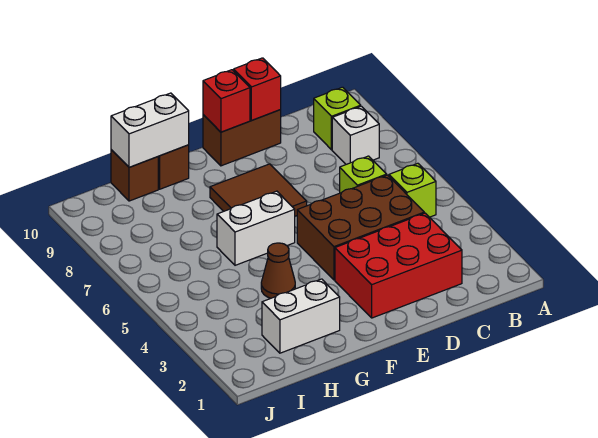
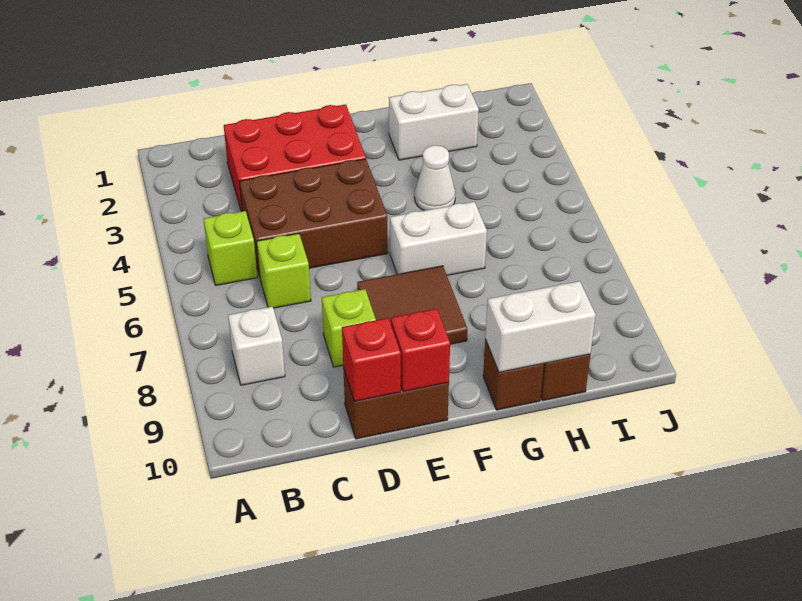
lime 1x1 brick [314,87,361,150] -> lime 1x1 brick moved to [322,289,376,367]
brown 1x1 cone [261,243,295,298] -> white 1x1 cone [415,145,455,211]

